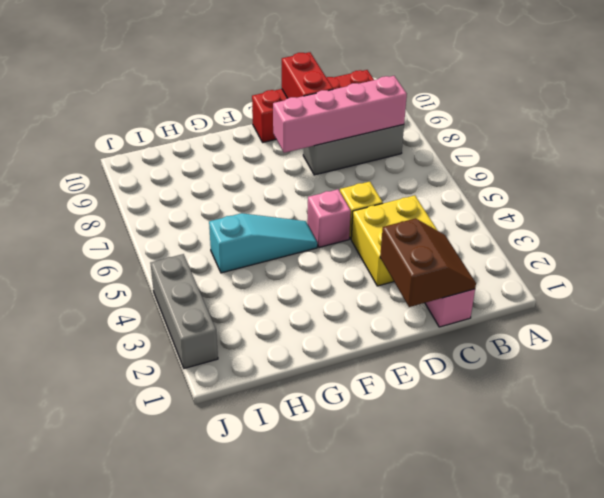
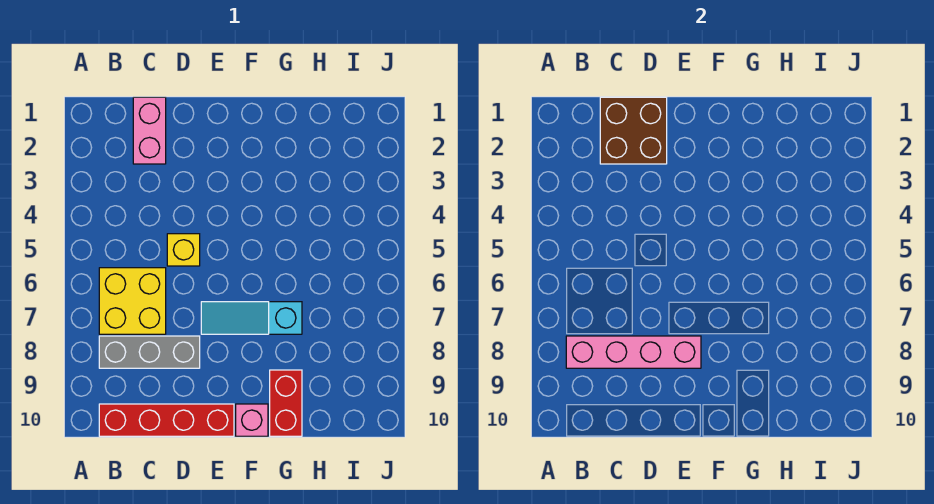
brown 2x2 slope [380,218,476,307] -> brown 2x2 brick [600,97,667,164]
yellow 2x2 brick [351,195,438,286] -> yellow 2x2 brick moved to [99,268,166,334]
red 1x2 brick [282,52,333,98] -> red 1x2 brick moved to [270,370,302,436]
pink 1x1 brick [307,189,351,247] -> pink 1x1 brick moved to [236,404,268,436]
cyan 1x3 slope [209,213,317,273] -> cyan 1x3 slope moved to [201,302,302,334]
grey 1x3 brick [150,254,218,368] -> none

